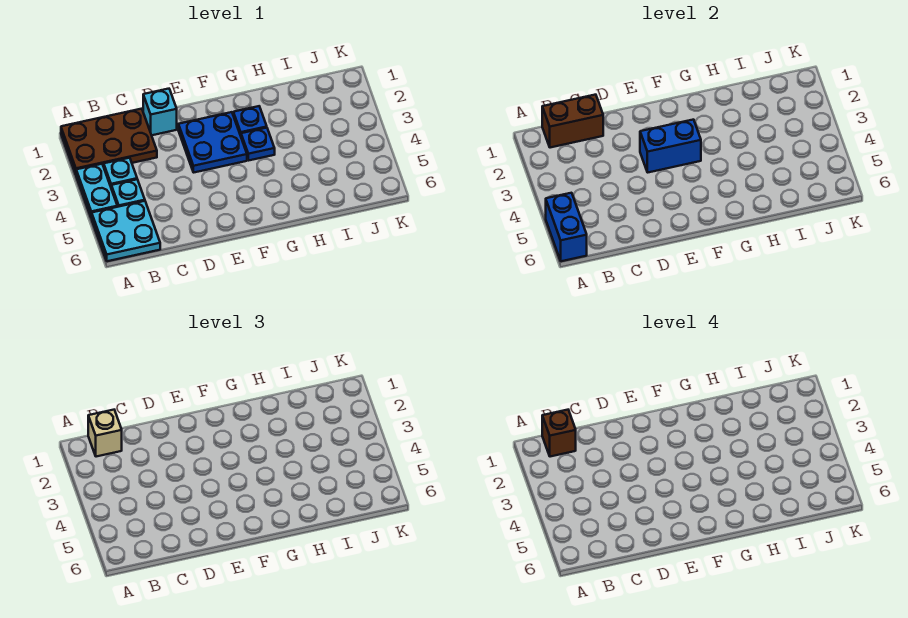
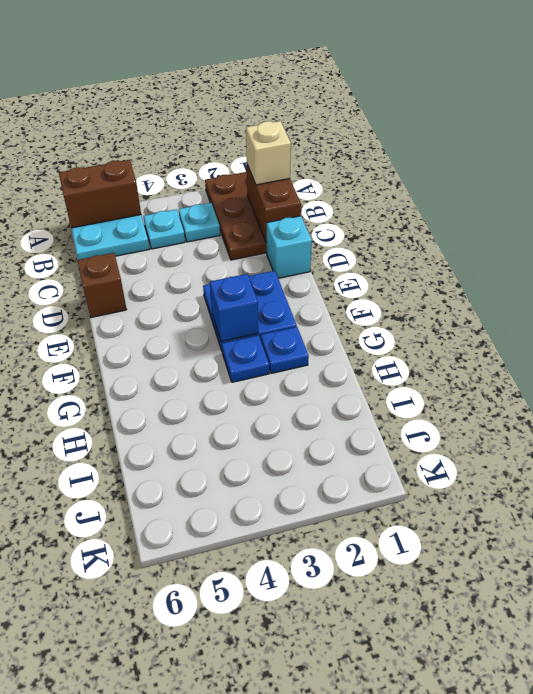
cyan 1x2 plate [76,164,117,218] -> none
blue 1x2 brick [546,193,587,261] -> brown 1x2 brick [59,160,141,228]
brown 1x1 brick [542,410,576,457] -> brown 1x1 brick moved to [77,253,127,318]
blue 1x2 brick [640,120,701,172] -> blue 1x1 brick [210,274,258,341]

